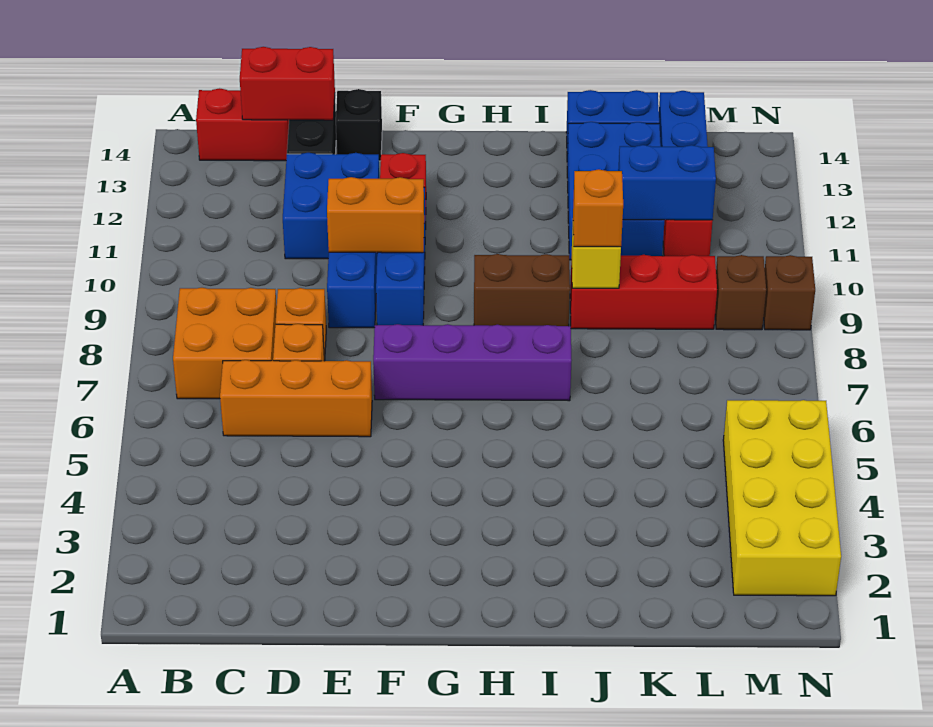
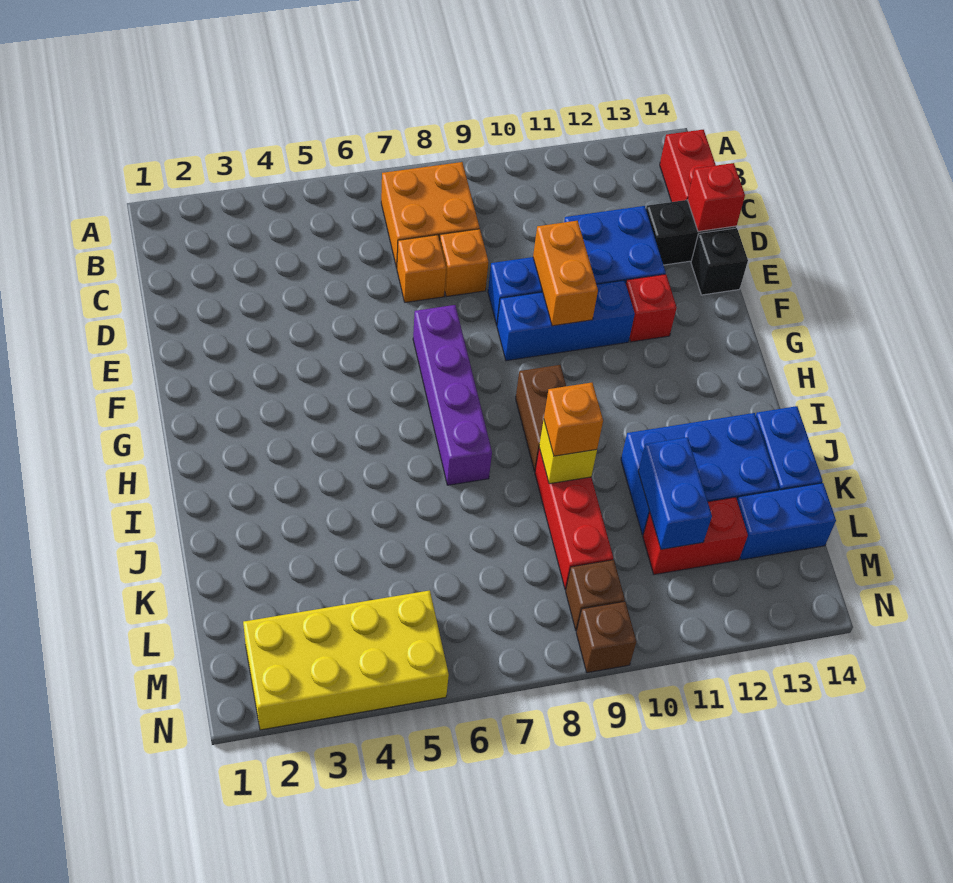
orange 1x3 brick [220,360,372,437] -> none
red 1x2 brick [240,47,335,120] -> red 1x1 brick [687,163,745,232]

